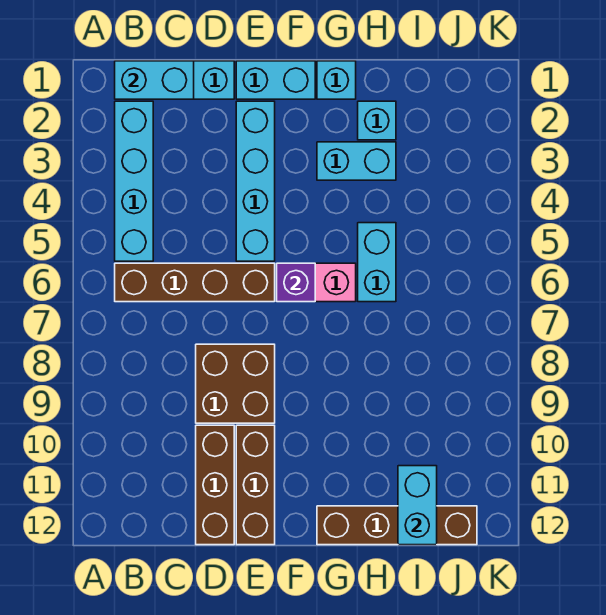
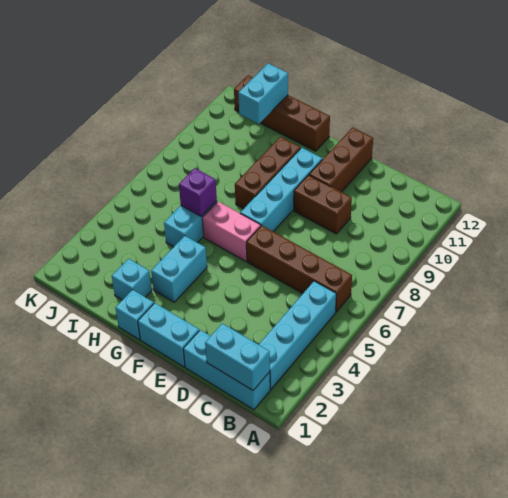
brown 2x2 brick [196,344,275,423] -> brown 1x2 brick [294,175,352,234]
brown 1x3 brick [196,425,234,545] -> brown 1x3 brick moved to [235,137,301,209]
cyan 1x4 brick [236,101,275,261] -> cyan 1x4 brick moved to [240,148,322,231]
purple 1x1 brick [277,263,315,302] -> purple 1x1 brick moved to [179,168,217,216]
cyan 1x2 brick [317,142,396,180] -> cyan 1x2 brick turned to [151,236,207,302]

